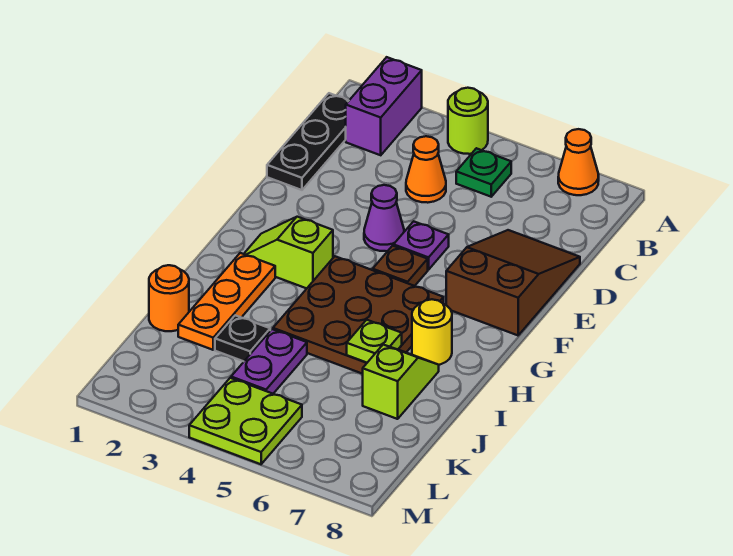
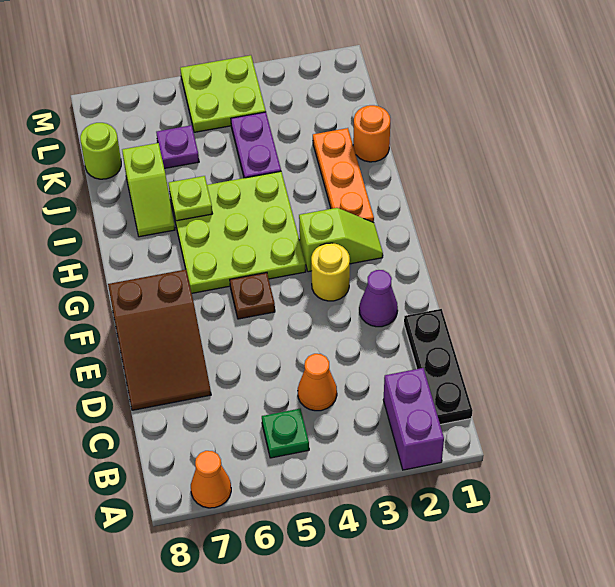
lime 1x1 round brick [448,88,488,154] -> lime 1x1 round brick moved to [80,123,121,179]
purple 1x1 cone [364,185,404,251] -> purple 1x1 cone moved to [359,270,398,327]
purple 1x1 plate [394,221,449,270] -> purple 1x1 plate moved to [156,125,199,169]
brown 3x3 plate [273,256,444,374] -> lime 3x3 plate [170,171,306,293]
yellow 1x1 round brick [412,299,452,365] -> yellow 1x1 round brick moved to [311,243,350,301]
black 1x1 plate [215,315,270,361] -> none

